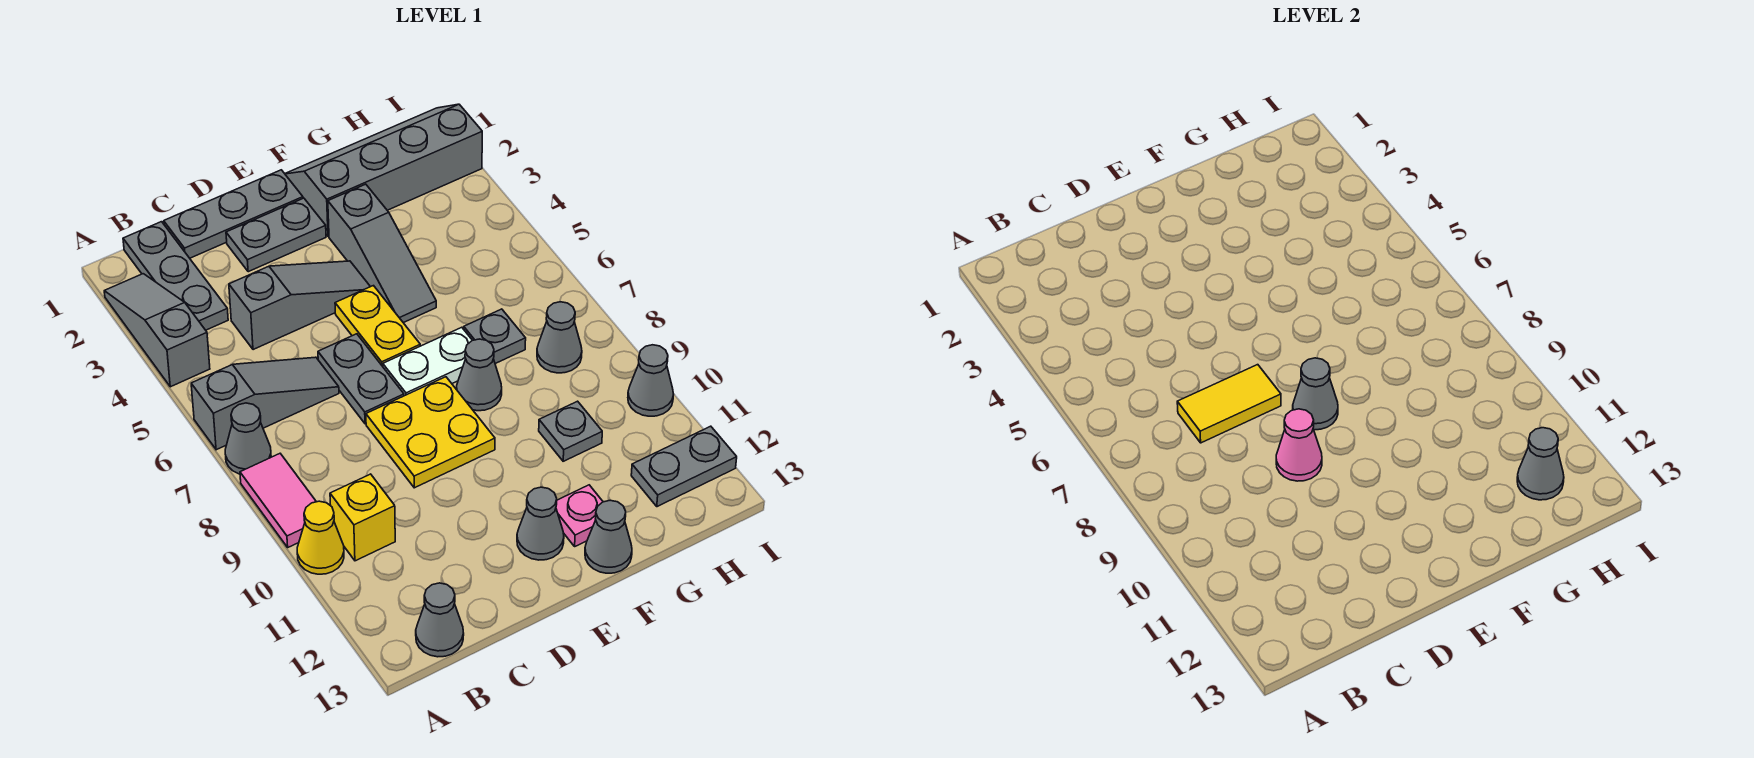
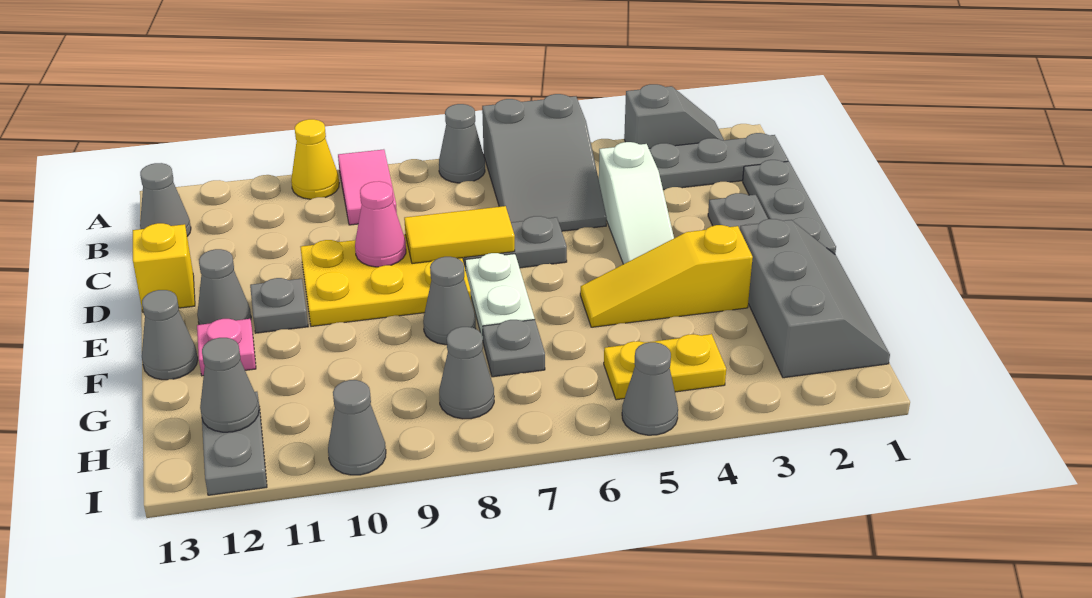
grey 1x3 slope [104,274,210,387] -> grey 1x2 slope [624,84,724,148]
grey 1x3 slope [191,357,339,450] -> grey 2x3 slope [482,94,607,231]
pink 1x2 tile [240,454,316,547] -> pink 1x2 tile turned to [338,149,397,225]
yellow 1x1 brick [330,474,395,561] -> yellow 1x1 brick moved to [133,223,195,312]
grey 1x3 slope [229,261,370,350] -> white 1x3 slope [599,142,674,264]
yellow 1x2 tile [1177,365,1281,443] -> yellow 1x2 tile turned to [404,206,515,264]
yellow 2x2 plate [366,377,495,488] -> yellow 2x3 plate [301,235,471,326]
yellow 1x2 plate [335,286,420,366] -> yellow 1x2 plate moved to [604,334,726,400]
grey 1x1 cone [1293,358,1338,430] -> grey 1x1 cone moved to [622,342,678,435]
grey 2x4 slope [285,104,482,236] -> grey 2x3 slope [740,219,890,378]
grey 1x3 slope [328,184,436,323] -> yellow 1x3 slope [580,225,753,327]
grey 1x1 plate [539,401,602,461] -> grey 1x1 plate moved to [250,278,308,333]

